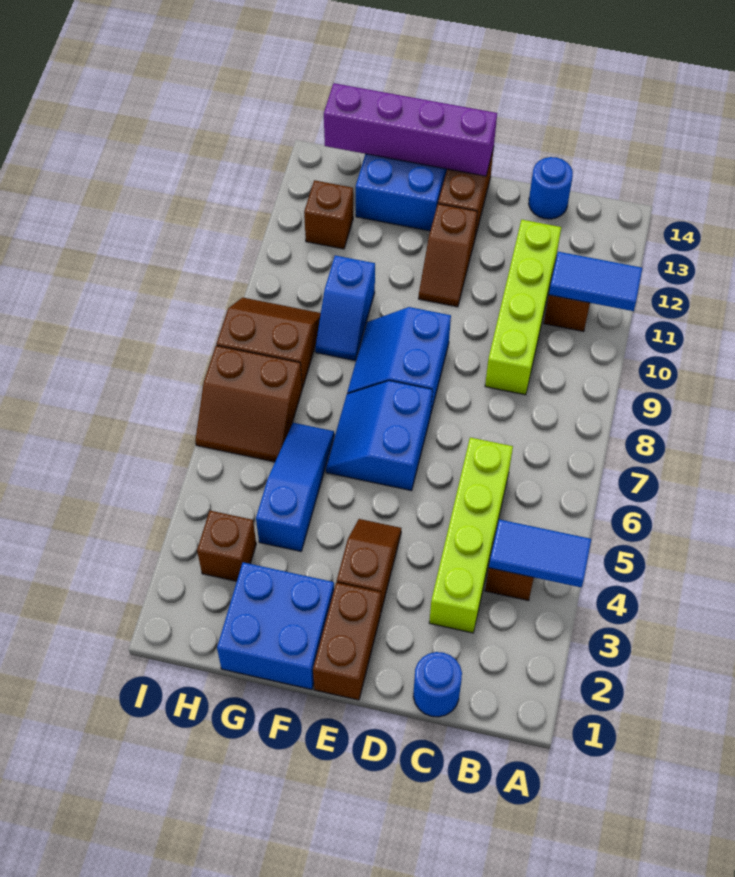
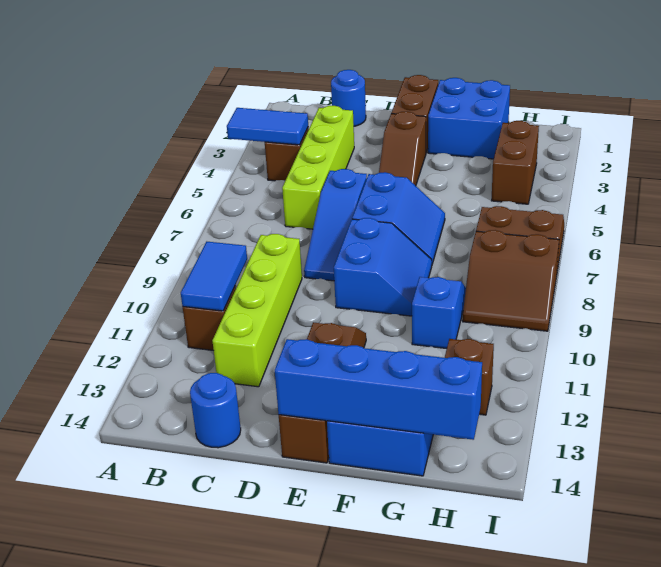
blue 1x2 tile [549,252,642,311] -> blue 1x2 tile turned to [181,242,247,311]
purple 1x4 brick [324,83,497,176] -> blue 1x4 brick [275,339,482,440]
blue 1x3 slope [256,423,334,551] -> blue 1x3 slope moved to [304,169,367,281]
brown 1x1 brick [197,511,256,581] -> brown 1x2 brick [491,121,539,204]

